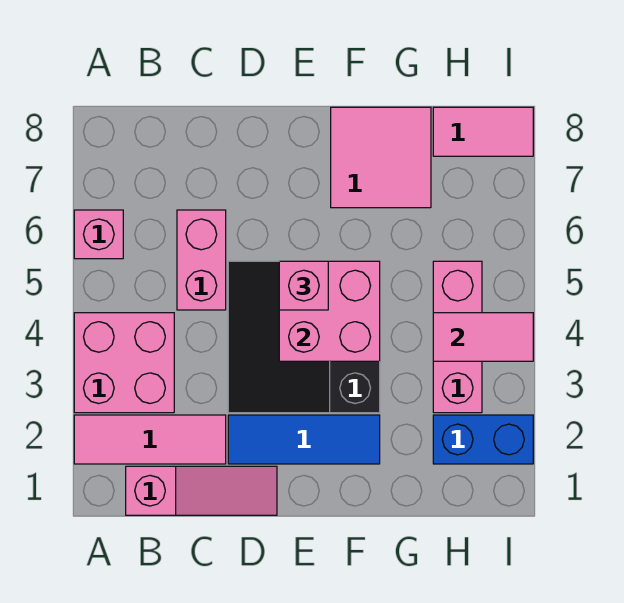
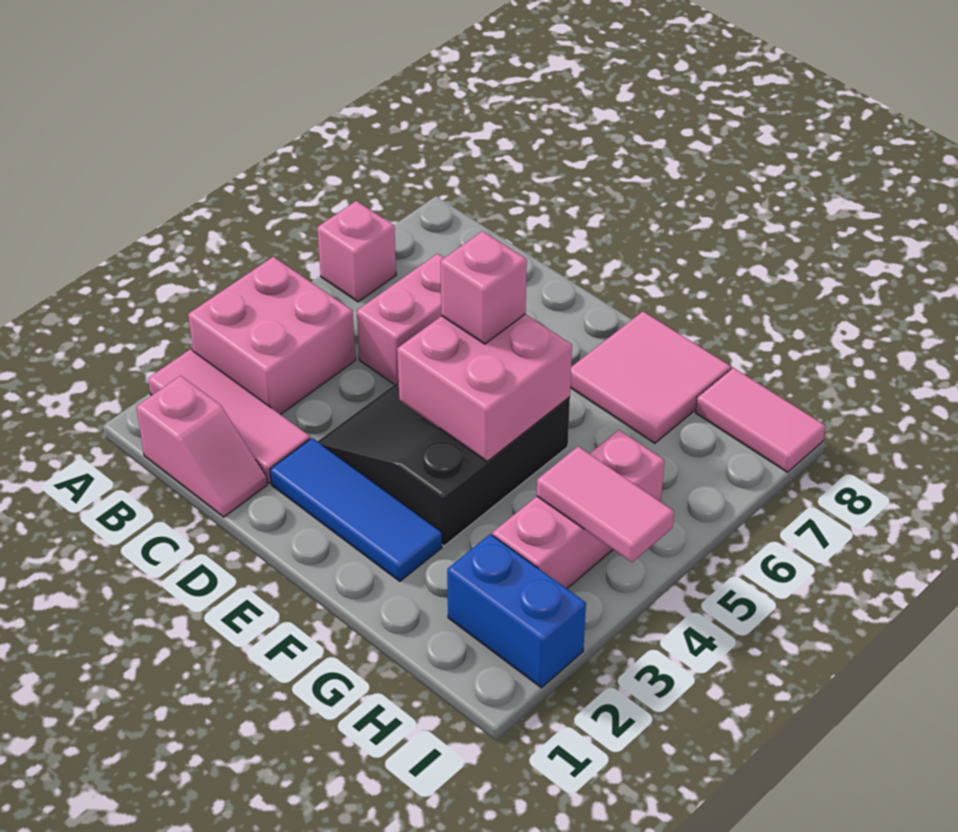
pink 1x3 slope [126,466,277,515] -> pink 1x2 slope [136,376,267,517]

